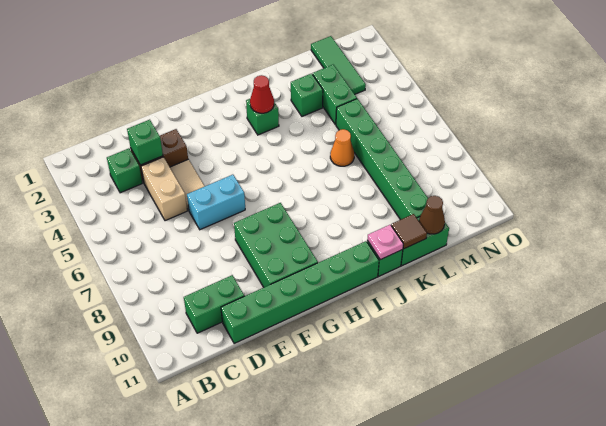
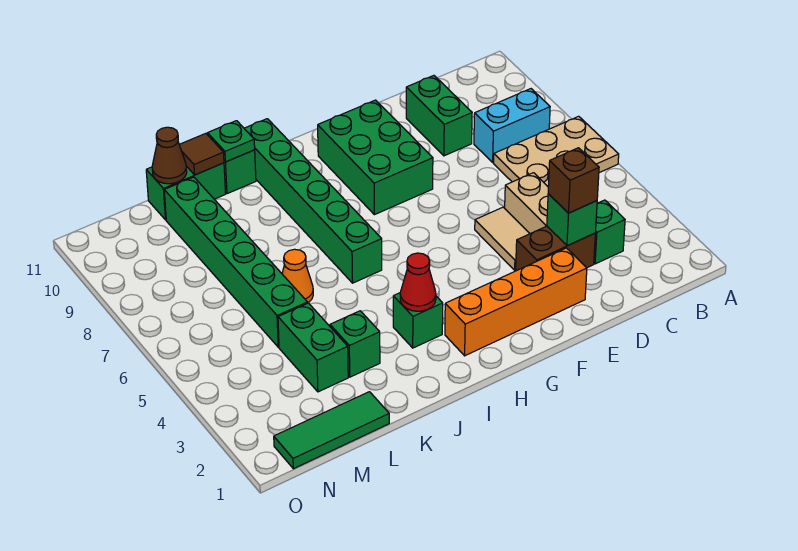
none -> tan 2x3 plate [494,116,619,186]
green 1x2 brick [184,275,244,333] -> green 1x2 brick turned to [406,76,472,156]
none -> brown 1x1 brick [548,148,599,213]
green 1x6 brick [221,241,379,344] -> green 1x6 brick turned to [244,119,382,283]
none -> orange 1x4 brick [445,248,587,356]
cyan 1x2 brick [187,175,245,230] -> cyan 1x2 brick moved to [474,89,550,162]
pink 1x1 plate [367,225,403,260] -> green 1x1 plate [208,121,255,162]
green 1x3 tile [311,36,366,94] -> green 1x3 tile turned to [274,392,389,469]

